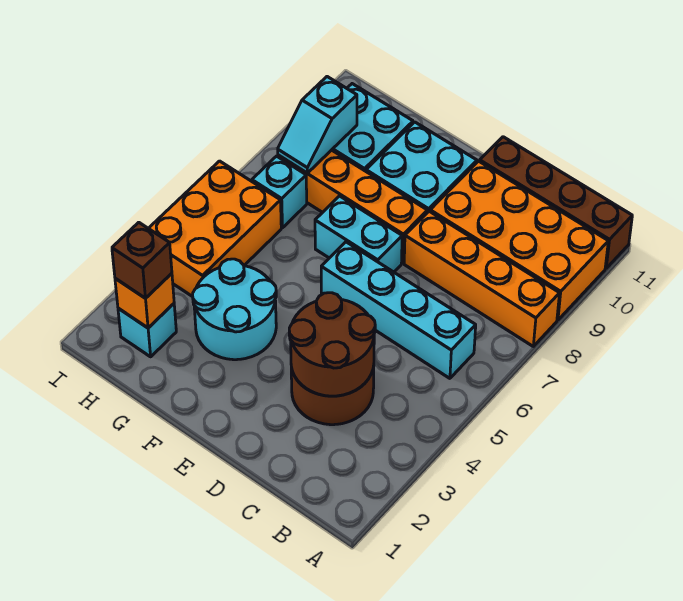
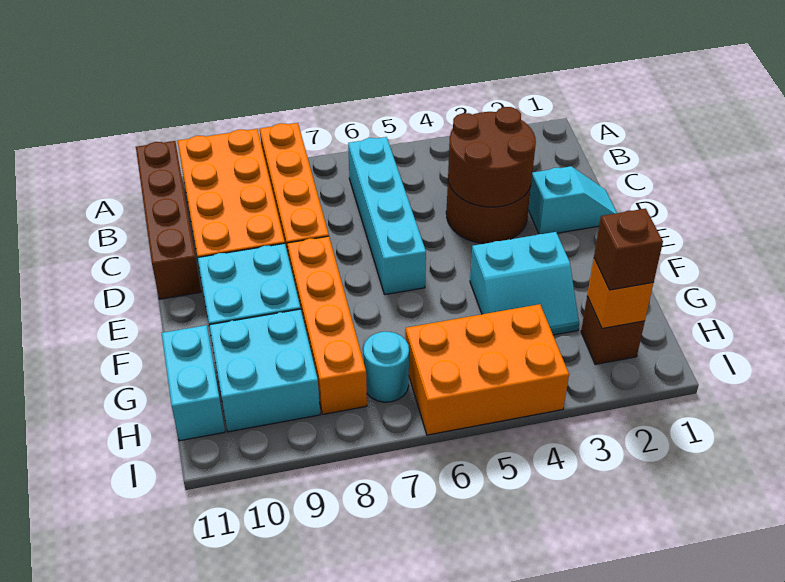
cyan 1x2 brick [315,196,402,272] -> cyan 1x2 brick moved to [162,325,225,441]
cyan 2x2 round brick [193,259,276,360] -> cyan 2x2 slope [470,232,579,335]
cyan 1x1 brick [118,304,176,357] -> brown 1x1 brick [581,297,645,364]
cyan 1x1 brick [252,156,307,228] -> cyan 1x1 round brick [363,332,409,402]
cyan 1x2 slope [278,77,357,173] -> cyan 1x2 slope moved to [528,166,617,234]

